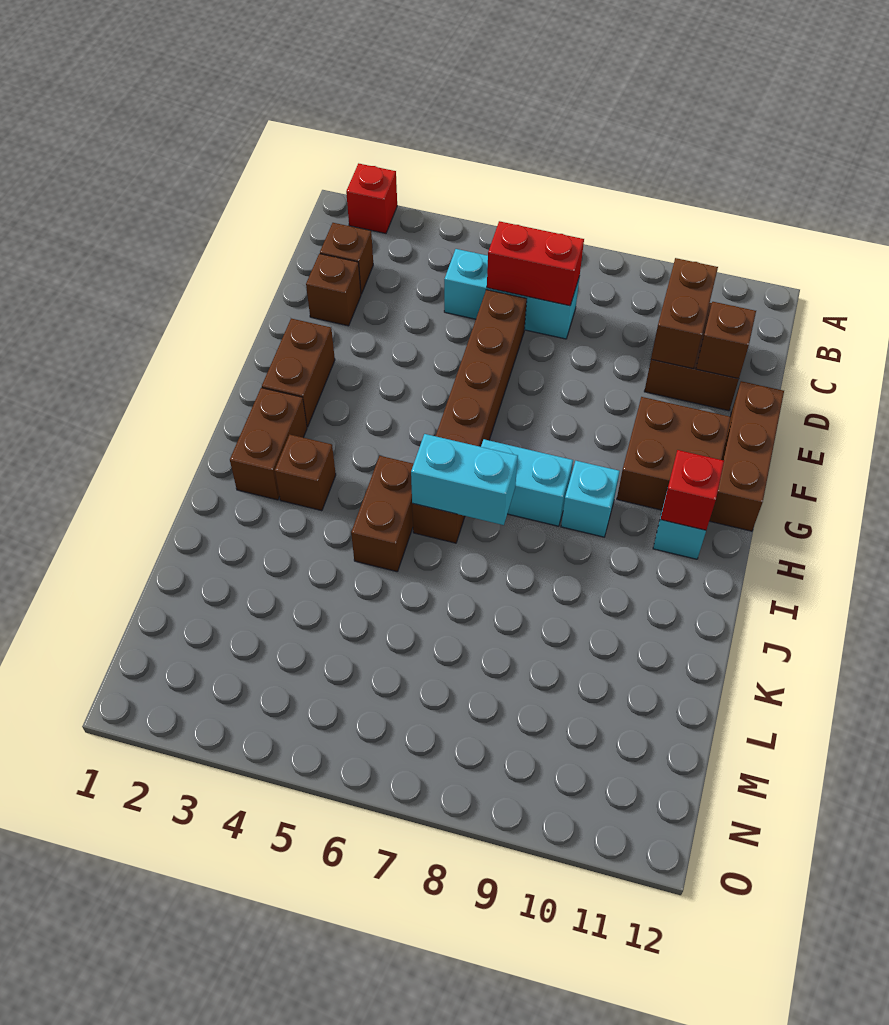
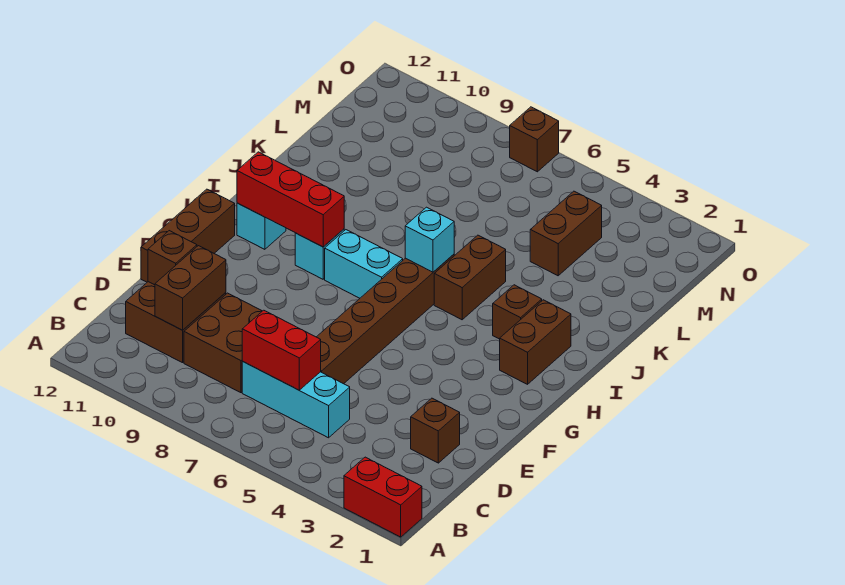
red 1x1 brick [346,163,397,233] -> red 1x2 brick [344,457,422,537]
brown 1x1 brick [320,223,373,294] -> brown 1x1 brick moved to [510,107,559,172]
brown 1x2 brick [262,318,335,427] -> brown 1x2 brick moved to [530,191,602,276]
brown 2x2 brick [617,397,731,510] -> brown 2x2 brick moved to [184,293,262,393]
red 1x1 brick [660,450,724,530] -> red 1x3 brick [237,152,344,247]
cyan 1x2 brick [411,434,518,525] -> cyan 1x1 brick [405,207,454,272]

